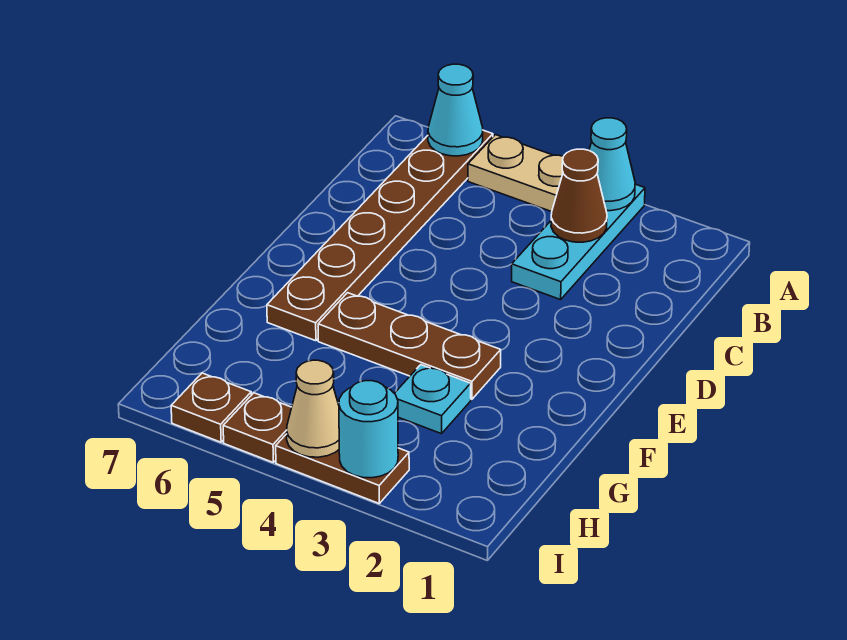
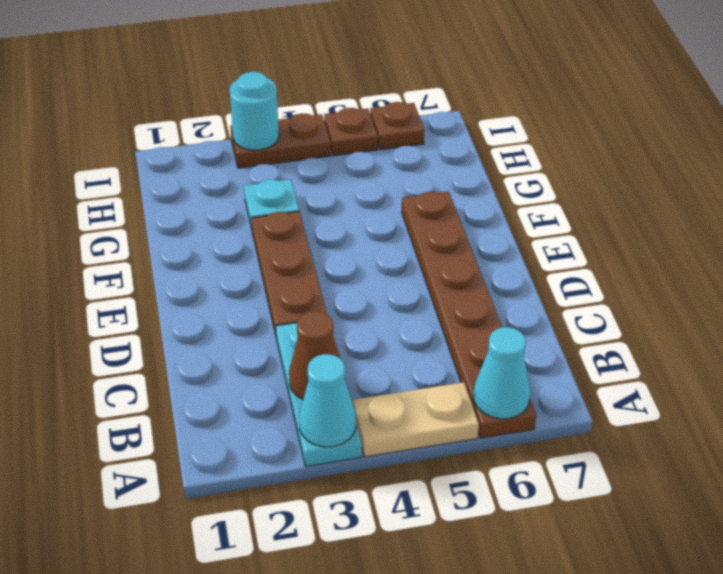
brown 1x3 plate [318,293,501,399] -> brown 1x3 plate turned to [251,211,327,339]
tan 1x1 cone [287,360,339,457] -> none

